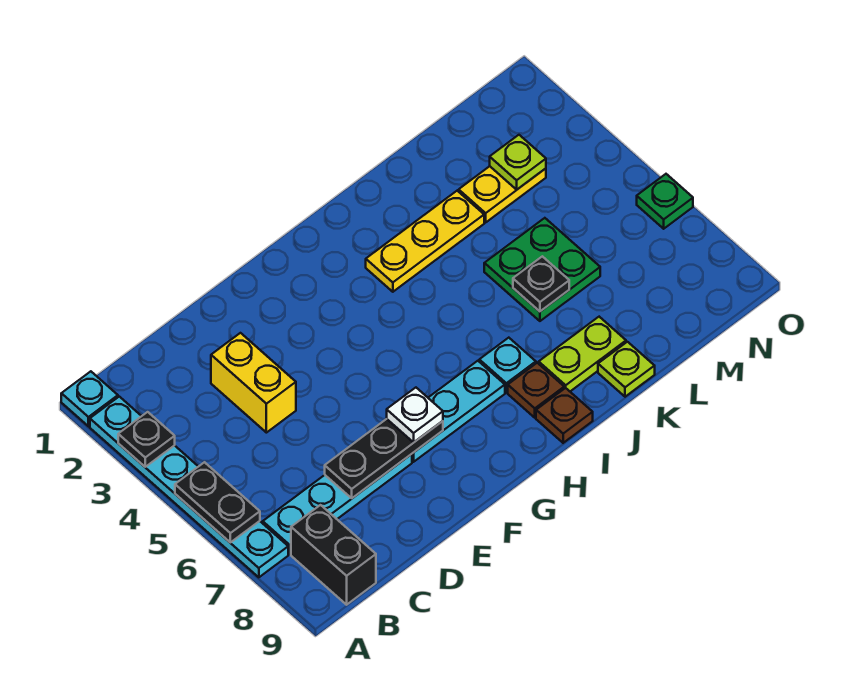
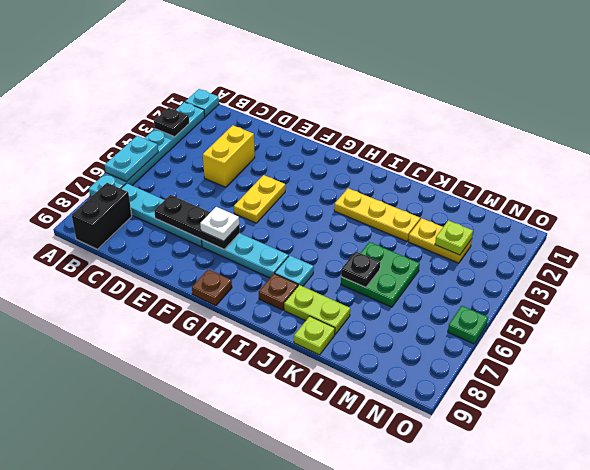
black 1x2 plate [175,462,260,542] -> cyan 1x2 plate [105,136,158,182]
none -> yellow 1x2 plate [234,175,285,223]
brown 1x1 plate [536,388,593,443] -> brown 1x1 plate moved to [192,269,232,306]

